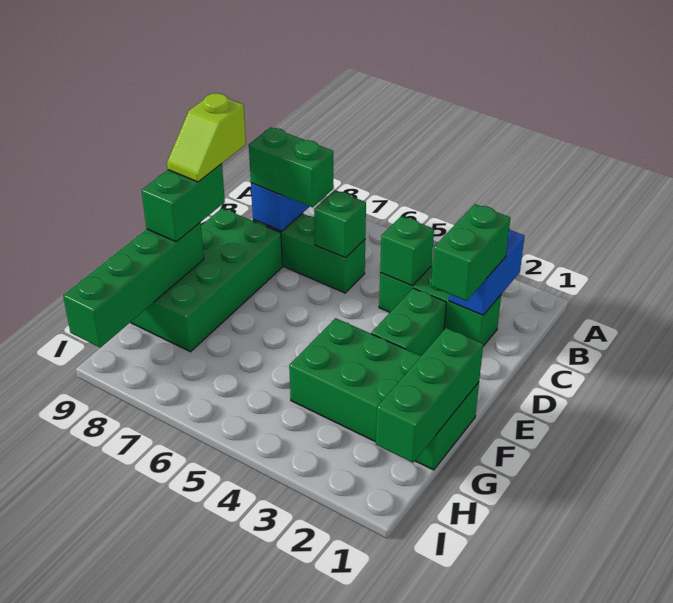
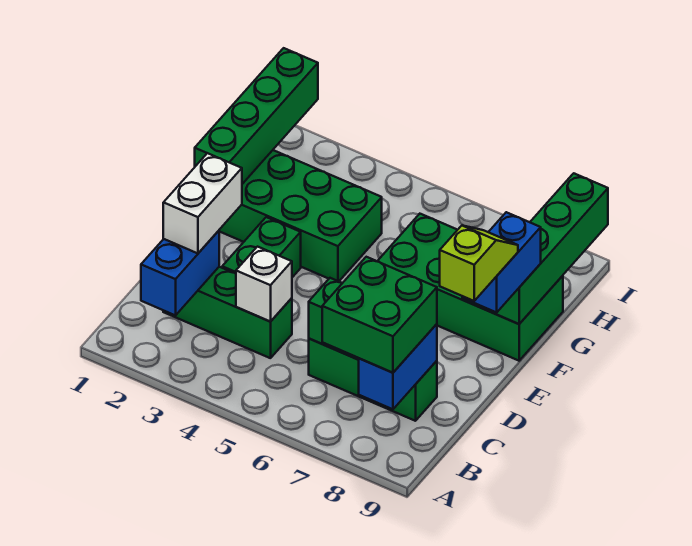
green 1x2 brick [431,204,510,301] -> white 1x2 brick [163,153,242,253]
green 1x1 brick [380,216,434,286] -> white 1x1 brick [236,247,292,322]
green 1x2 brick [249,127,334,207] -> green 2x2 brick [322,257,437,373]
green 2x4 brick [131,208,282,352] -> green 2x4 brick turned to [377,214,563,361]
green 1x2 brick [142,164,225,242] -> blue 1x2 brick [462,212,541,312]
green 1x3 brick [376,328,483,463] -> green 1x4 brick [195,48,318,184]

